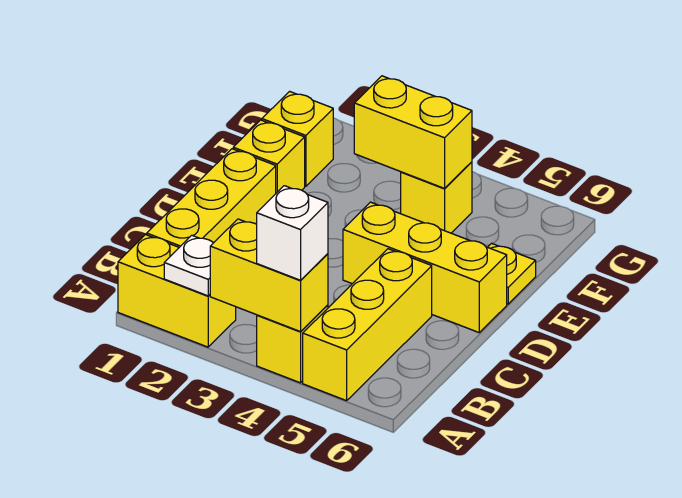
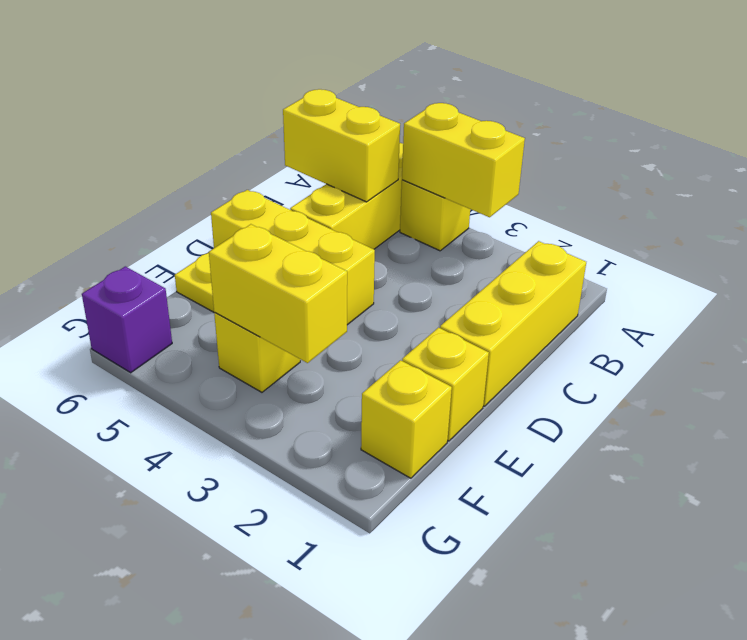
yellow 1x2 brick [118,235,236,347] -> yellow 1x2 brick moved to [283,89,400,202]
white 1x1 plate [164,235,213,296] -> none
white 1x1 brick [257,186,328,280] -> none
none -> purple 1x1 brick [82,266,172,373]

